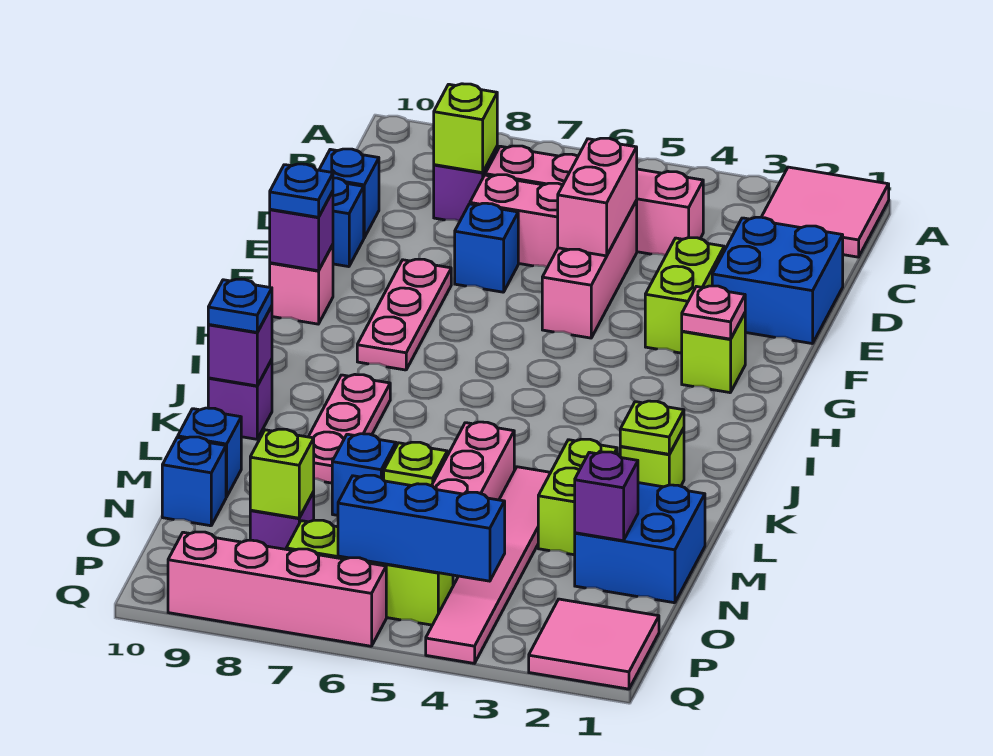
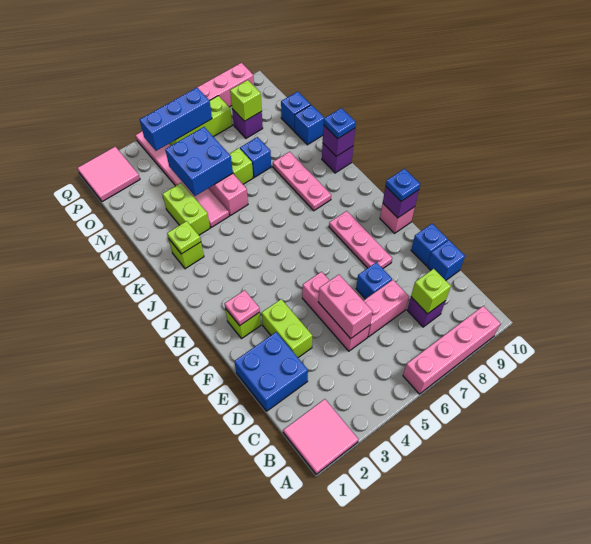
pink 1x4 brick [485,146,703,255] -> pink 1x4 brick moved to [403,306,501,394]
blue 2x2 brick [575,483,705,603] -> blue 2x2 brick moved to [165,127,233,196]
purple 1x1 brick [575,452,638,541] -> none

